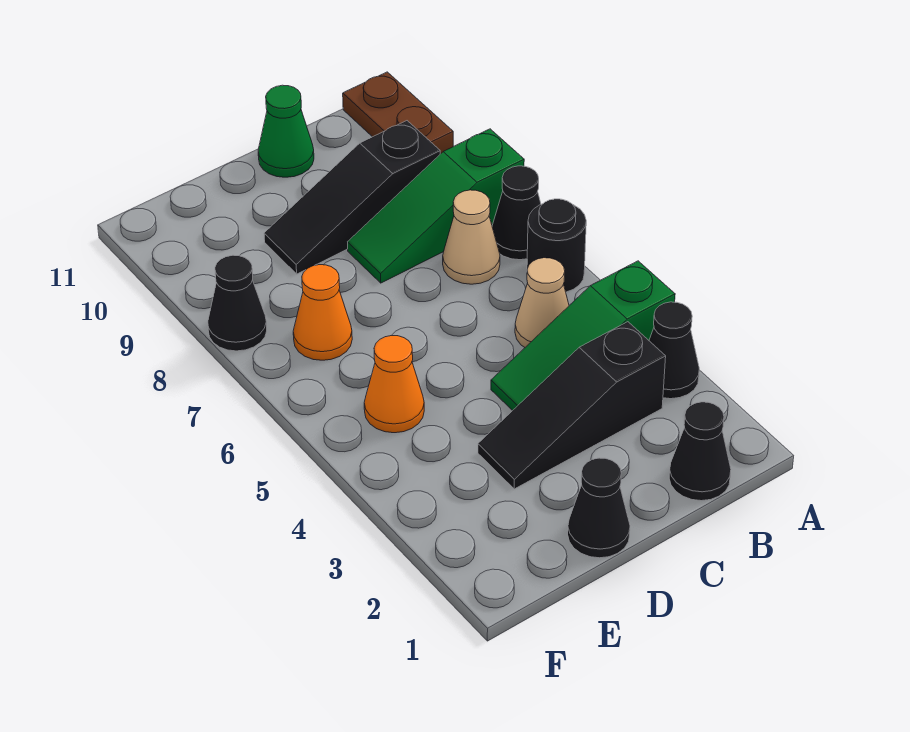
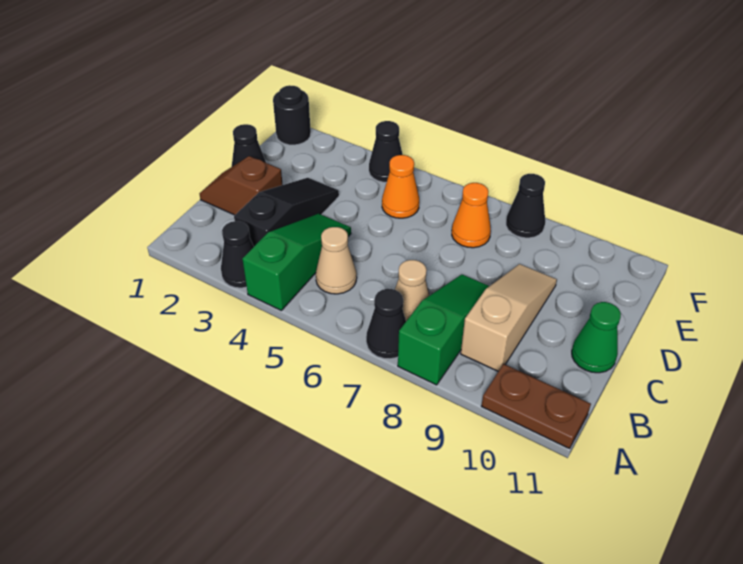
black 1x1 round brick [527,199,586,292] -> black 1x1 round brick moved to [273,85,311,145]
black 1x1 cone [669,402,731,501] -> black 1x1 cone moved to [369,121,403,182]
black 1x3 slope [264,121,440,274] -> tan 1x3 slope [461,264,557,371]
none -> brown 1x2 slope [199,156,283,215]

